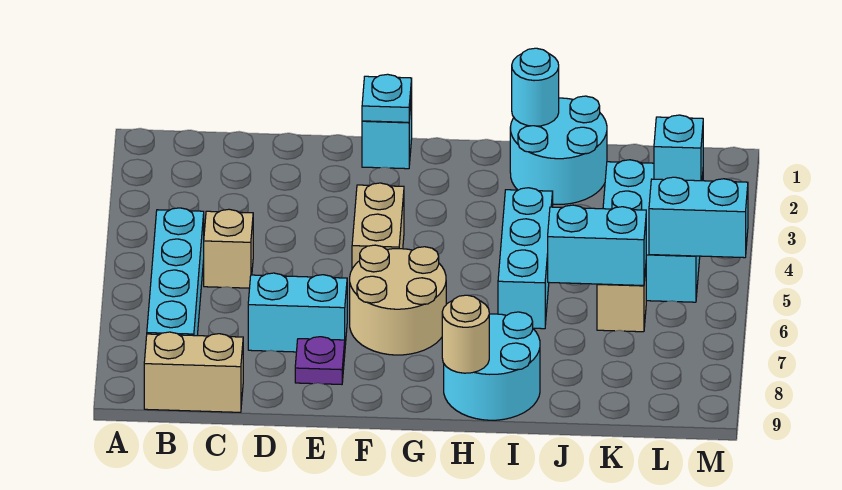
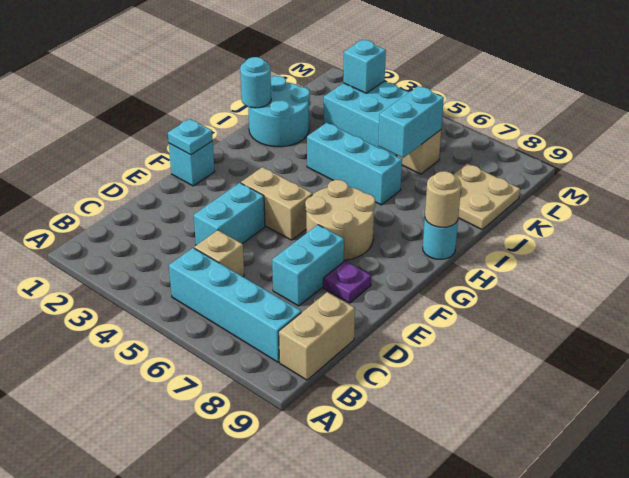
cyan 2x2 round brick [444,312,540,420] -> cyan 1x1 round brick [423,219,458,259]
none -> tan 2x2 plate [453,164,520,229]
cyan 1x2 brick [649,177,748,258] -> cyan 1x2 brick moved to [194,183,265,245]

